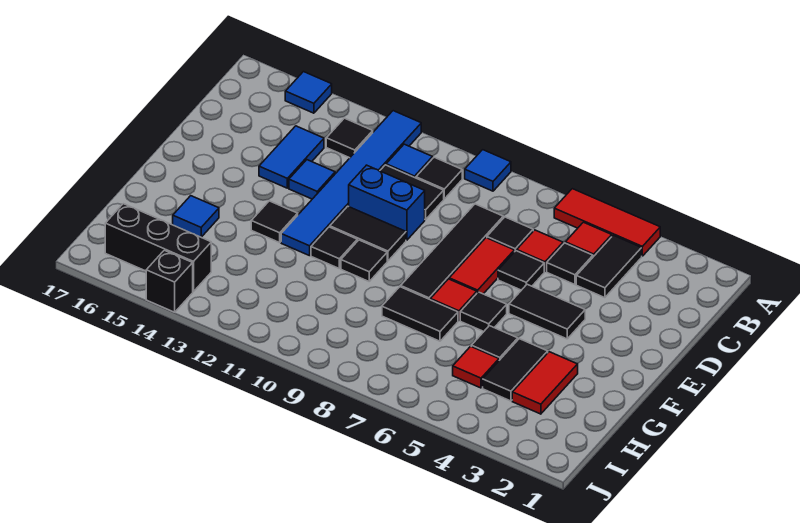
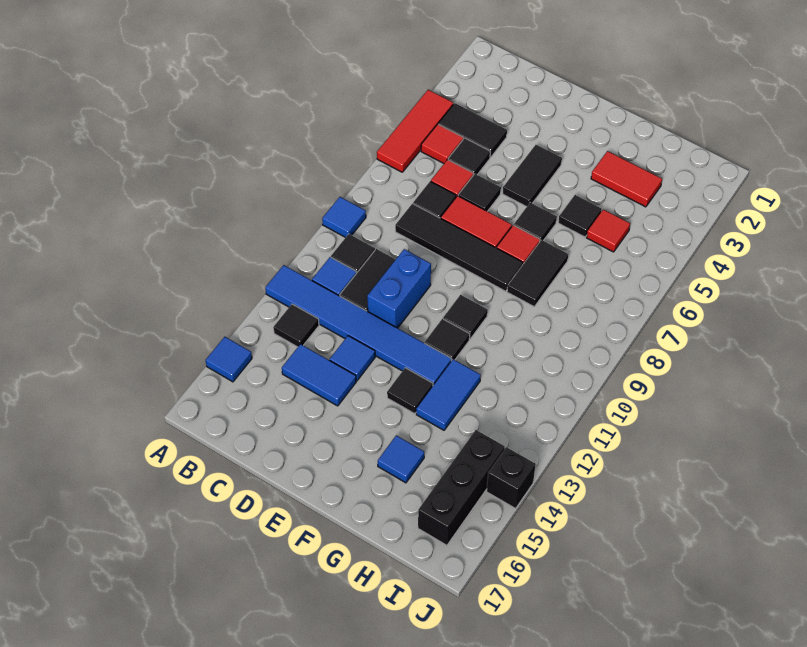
black 1x2 tile [330,206,406,261] -> none
black 1x2 tile [483,339,548,401] -> none
none -> blue 1x2 tile [416,359,481,430]

